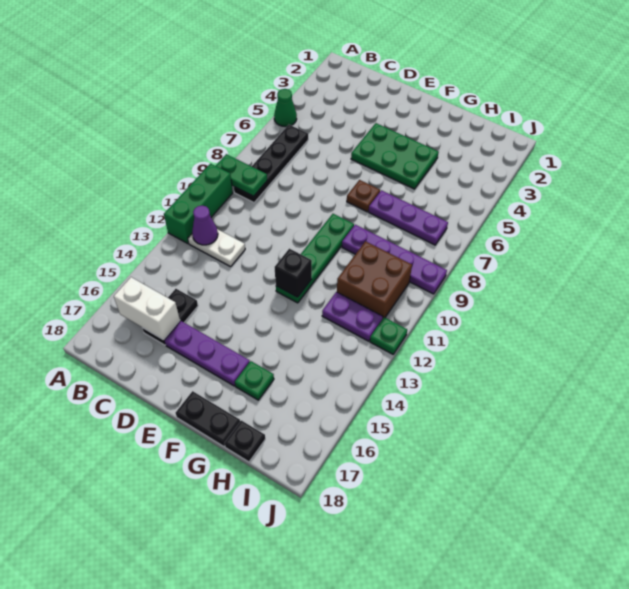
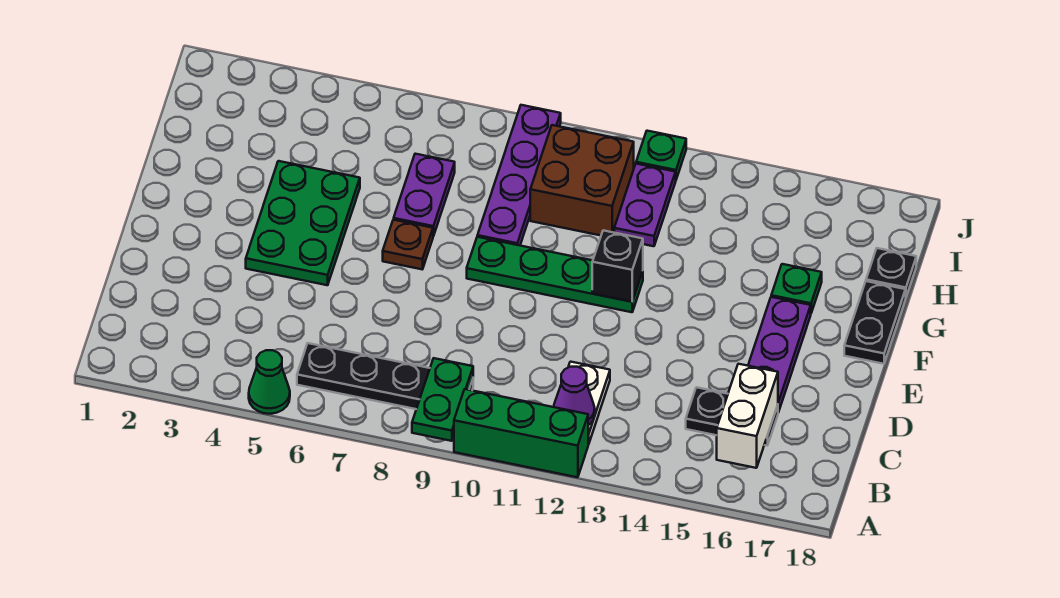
purple 1x3 plate [369,190,448,245] -> purple 1x2 plate [394,154,455,236]

